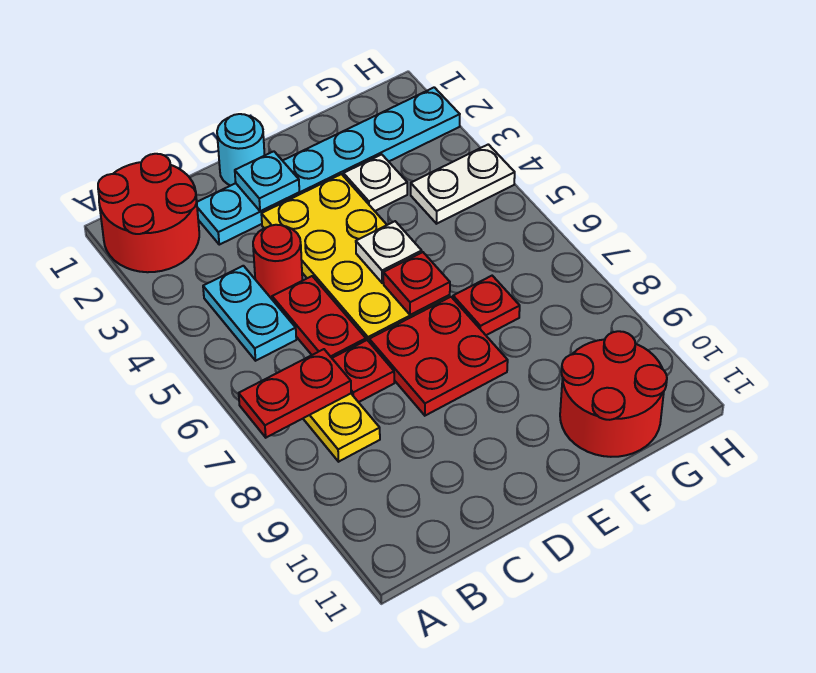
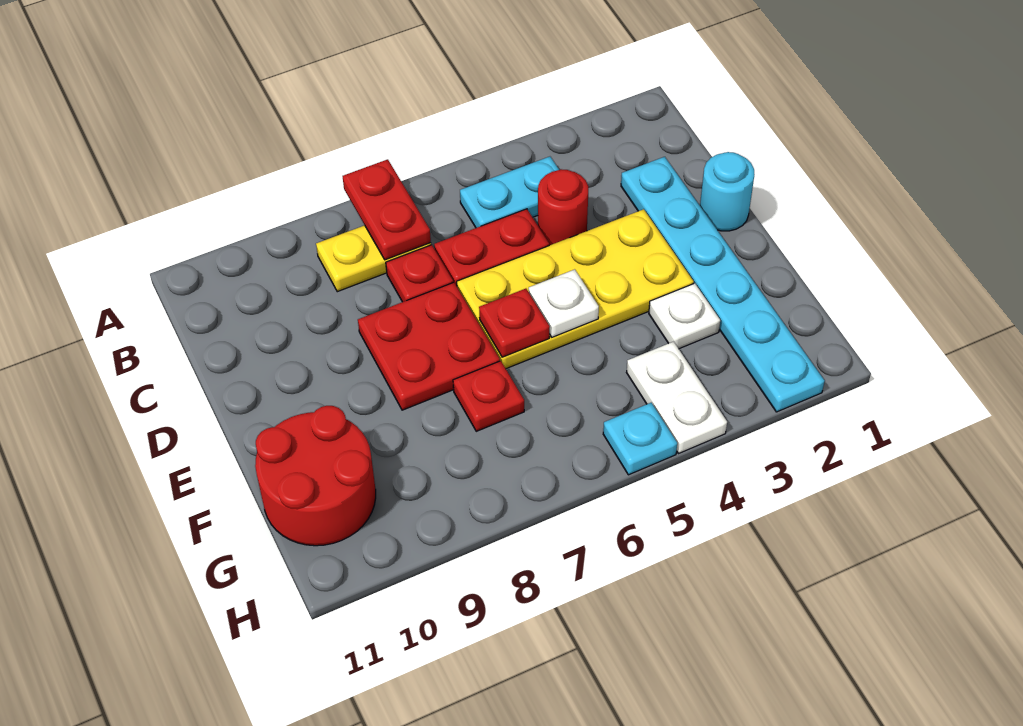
red 2x2 round brick [98,154,199,272] -> none
cyan 1x1 plate [235,151,299,211] -> cyan 1x1 plate moved to [603,403,677,475]

